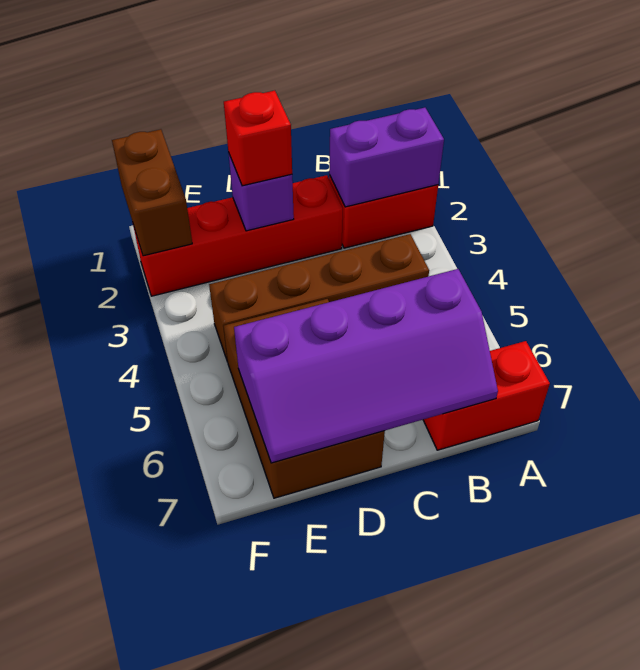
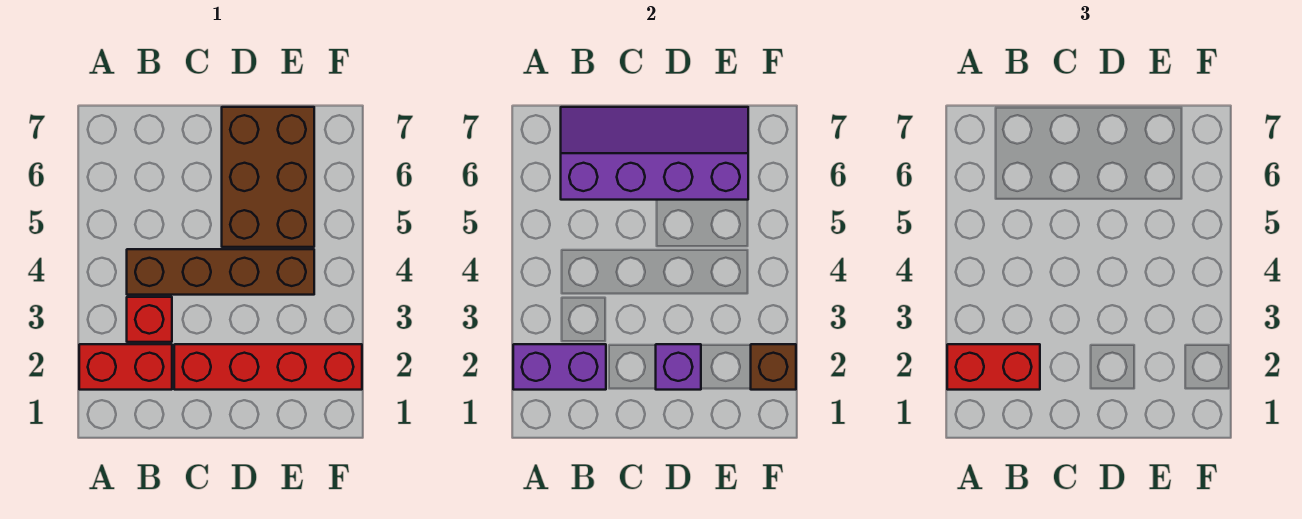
red 1x2 brick [423,341,550,450] -> red 1x2 brick moved to [947,344,1040,390]
red 1x1 brick [224,91,292,186] -> red 1x1 brick moved to [127,297,172,342]
brown 1x2 brick [112,129,192,256] -> brown 1x1 brick [751,344,796,390]

